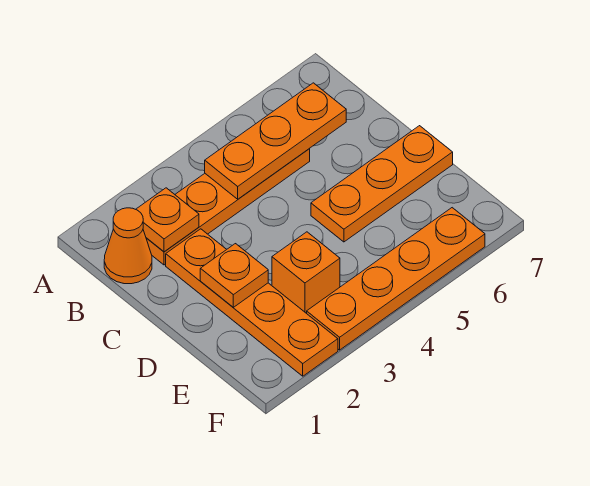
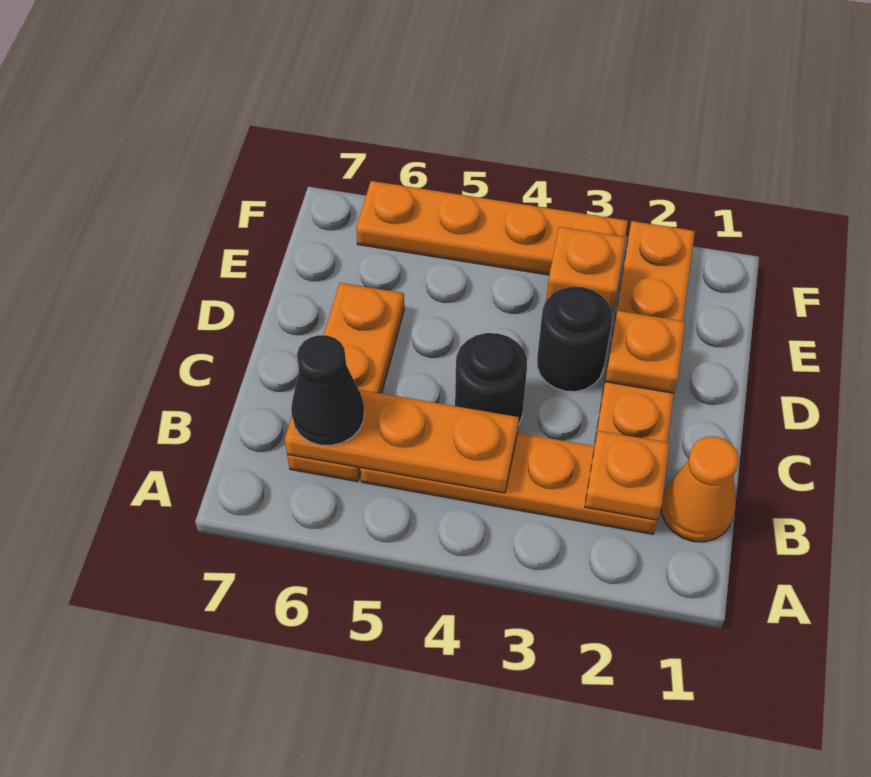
none -> black 1x1 cone [291,335,364,446]
none -> black 1x1 round brick [455,333,527,425]
none -> black 1x1 round brick [537,287,612,392]
orange 1x3 plate [311,126,453,242] -> orange 1x3 plate turned to [287,283,404,482]

